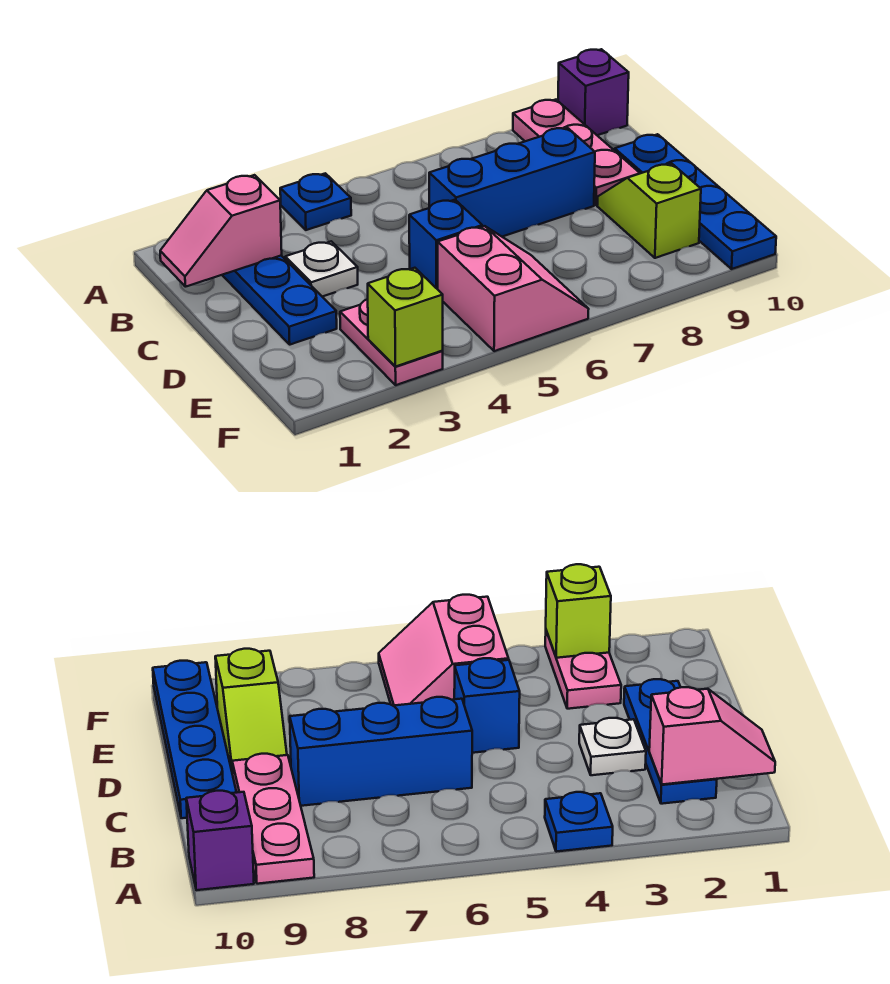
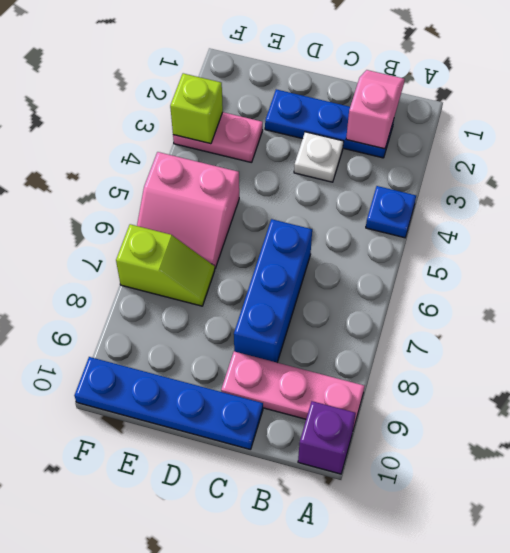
blue 1x1 brick [409,200,482,289] -> none
lime 1x2 slope [597,163,701,258] -> lime 1x2 slope moved to [116,224,215,306]

